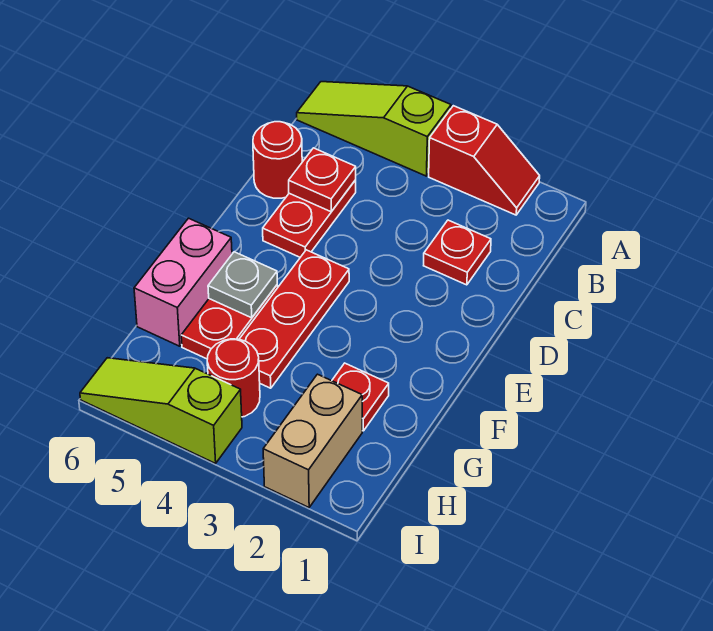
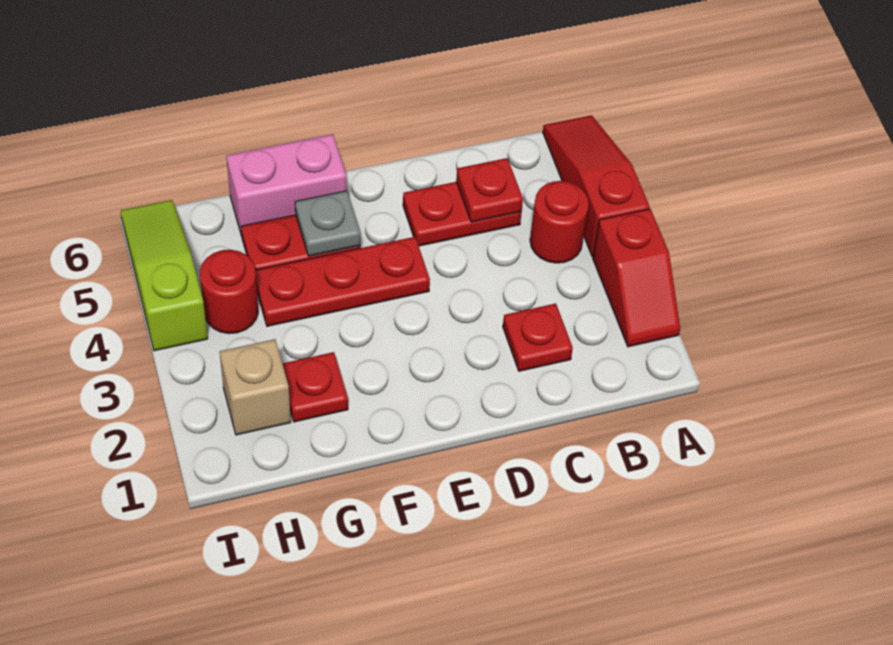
lime 1x3 slope [297,82,451,176] -> red 1x3 slope [543,115,650,256]
red 1x1 round brick [253,122,302,198] -> red 1x1 round brick moved to [530,181,589,263]
tan 1x2 brick [263,374,362,507] -> tan 1x1 brick [220,339,291,435]

